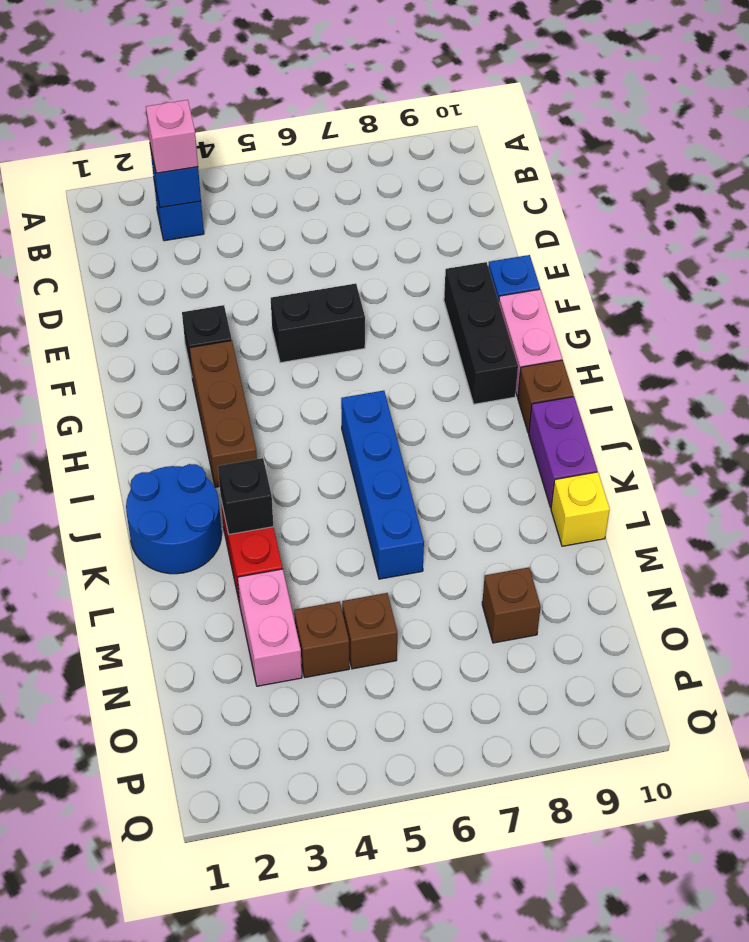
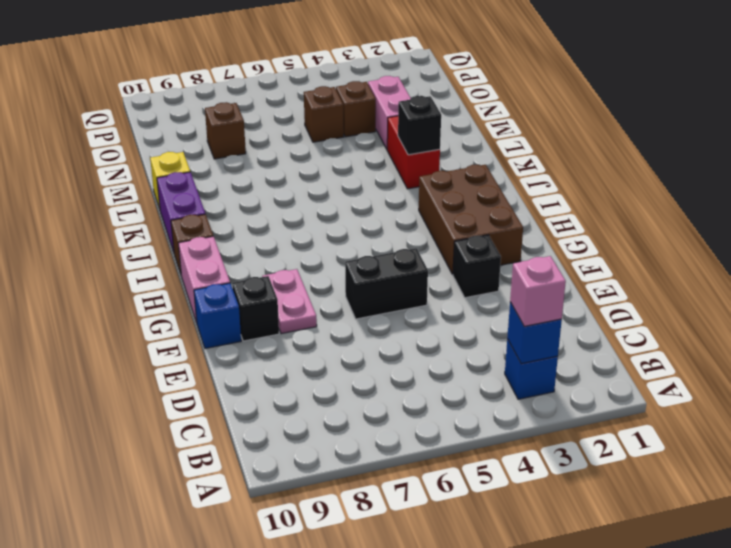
none -> pink 1x2 plate [262,269,317,334]
black 1x3 brick [444,262,518,404] -> black 1x1 brick [232,276,279,341]
brown 1x3 brick [189,341,257,487] -> brown 2x3 brick [419,165,523,274]
blue 1x4 brick [341,391,424,579] -> none
blue 2x2 round brick [126,464,222,574] -> none

